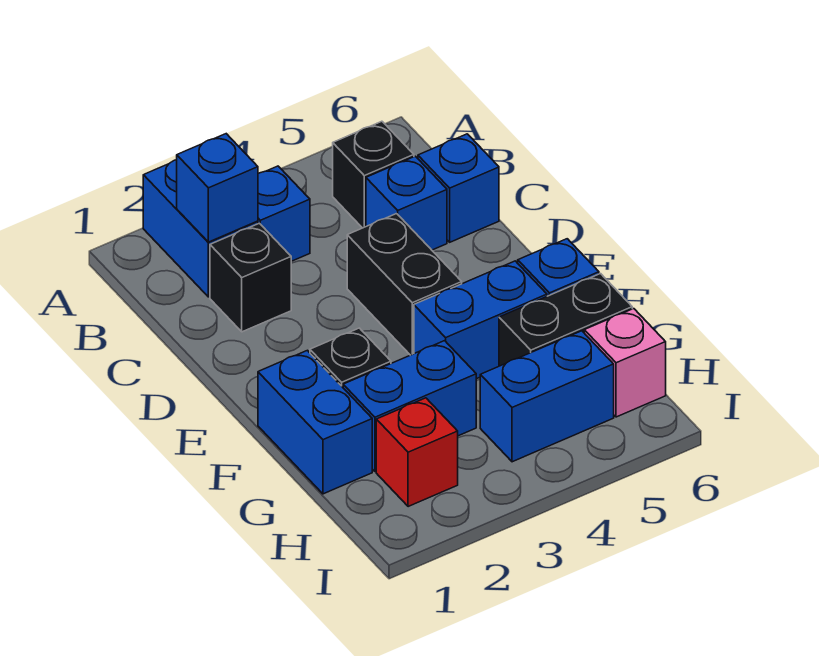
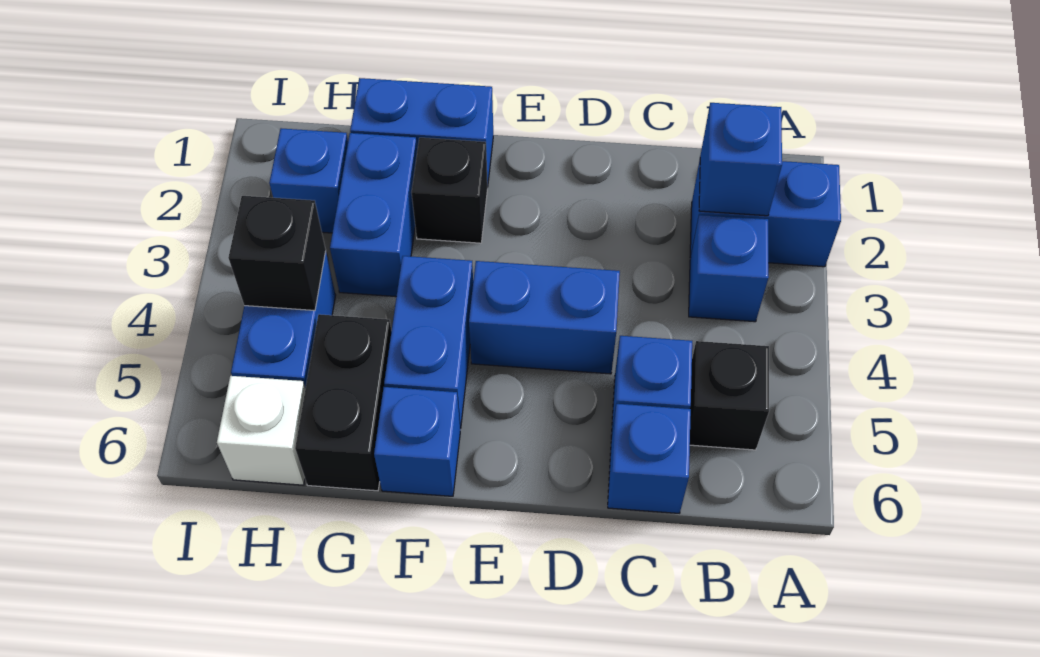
black 1x1 brick [210,223,291,332] -> black 1x1 brick moved to [228,196,326,310]
black 1x2 brick [347,214,462,355] -> blue 1x2 brick [469,261,620,374]
red 1x1 brick [376,398,458,507] -> blue 1x1 brick [269,128,348,233]
pink 1x1 brick [584,309,666,417] -> white 1x1 brick [217,376,305,485]

